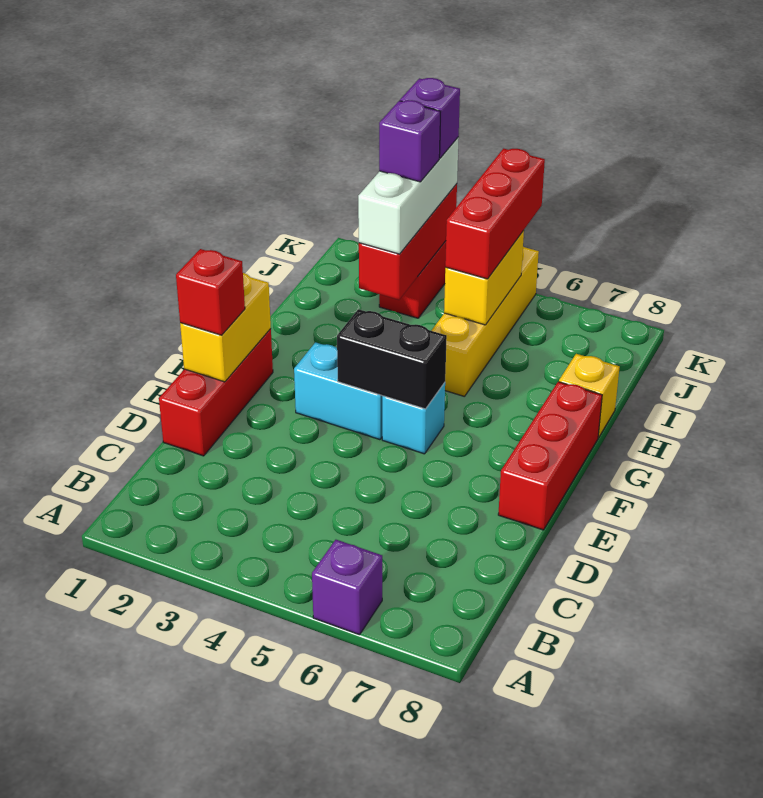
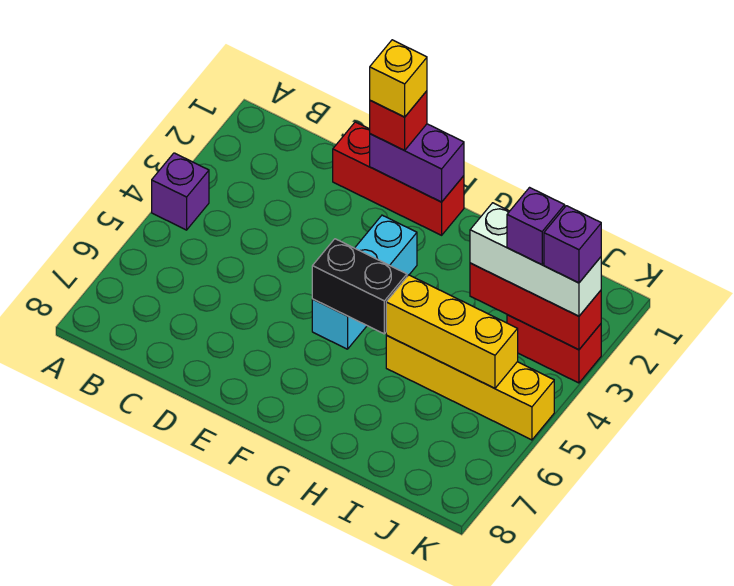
purple 1x1 brick [312,540,382,635] -> purple 1x1 brick moved to [152,153,209,230]
yellow 1x2 brick [180,273,271,382] -> purple 1x2 brick [370,124,464,202]
red 1x3 brick [498,382,602,530] -> none
black 1x2 brick [337,309,447,409] -> black 1x2 brick turned to [312,239,407,334]
yellow 1x1 brick [559,354,620,438] -> yellow 1x1 brick moved to [370,40,427,117]
yellow 1x2 brick [444,230,524,325] -> yellow 1x3 brick [386,275,518,388]
red 1x3 brick [445,149,545,279] -> none

